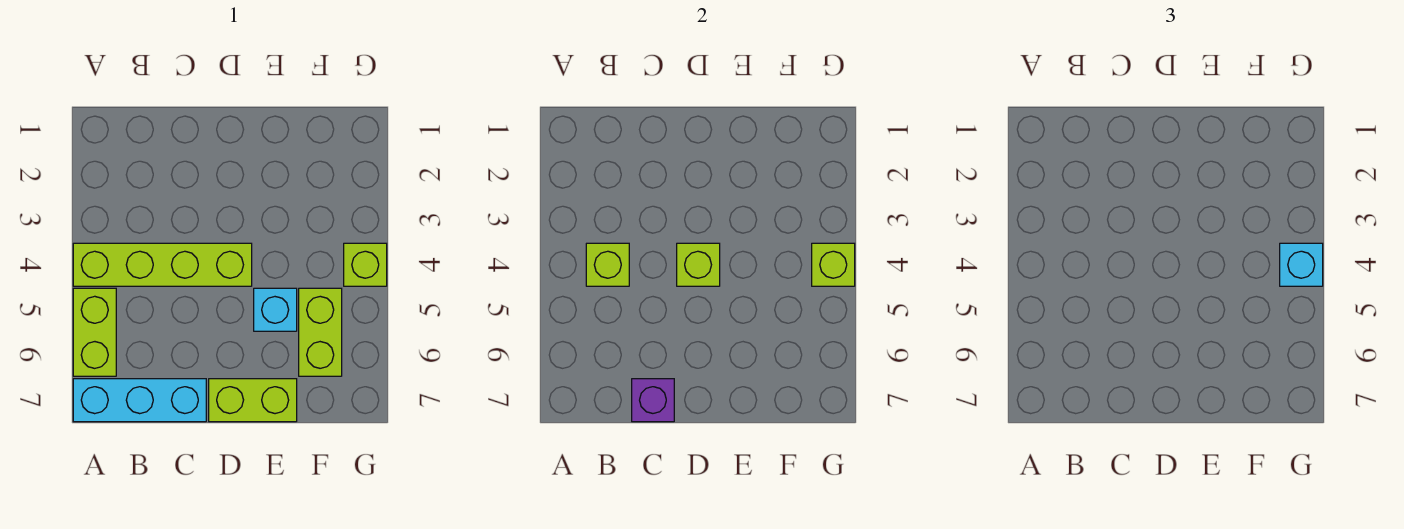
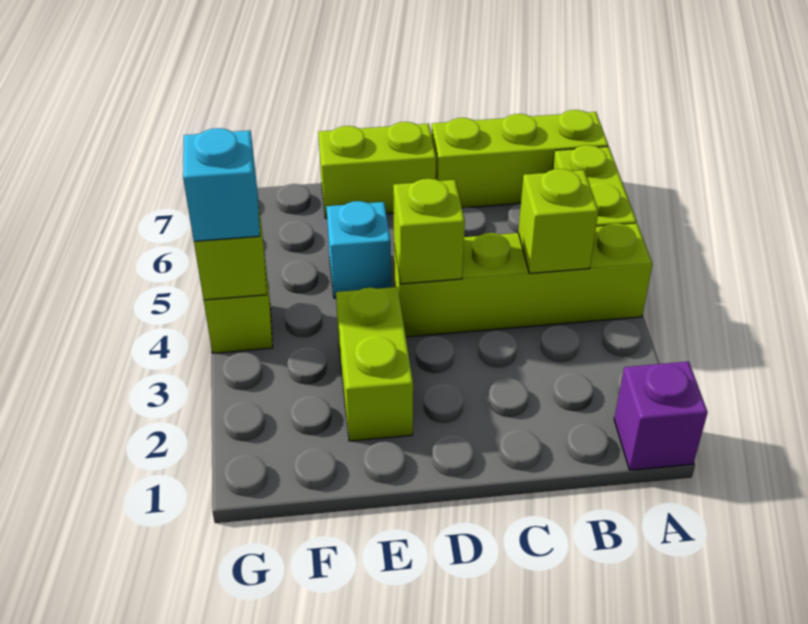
cyan 1x3 brick [73,379,206,422] -> lime 1x3 brick [431,110,608,208]
purple 1x1 brick [632,379,674,422] -> purple 1x1 brick moved to [614,362,708,470]
lime 1x2 brick [299,288,342,376] -> lime 1x2 brick moved to [336,287,413,441]

